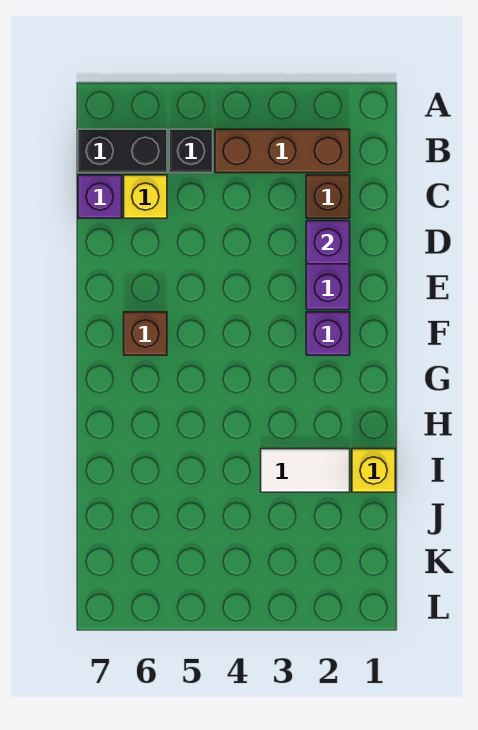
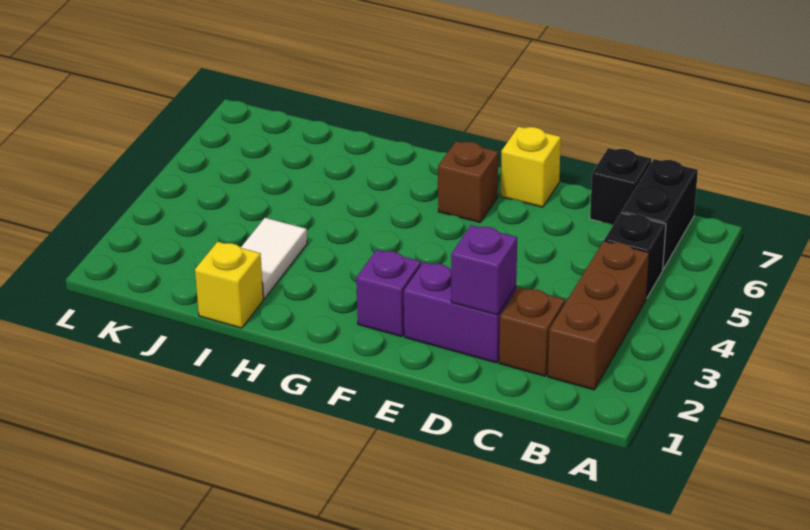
yellow 1x1 brick [124,175,167,218] -> yellow 1x1 brick moved to [501,127,561,207]
purple 1x1 brick [78,175,122,218] -> black 1x1 brick [590,148,652,225]

